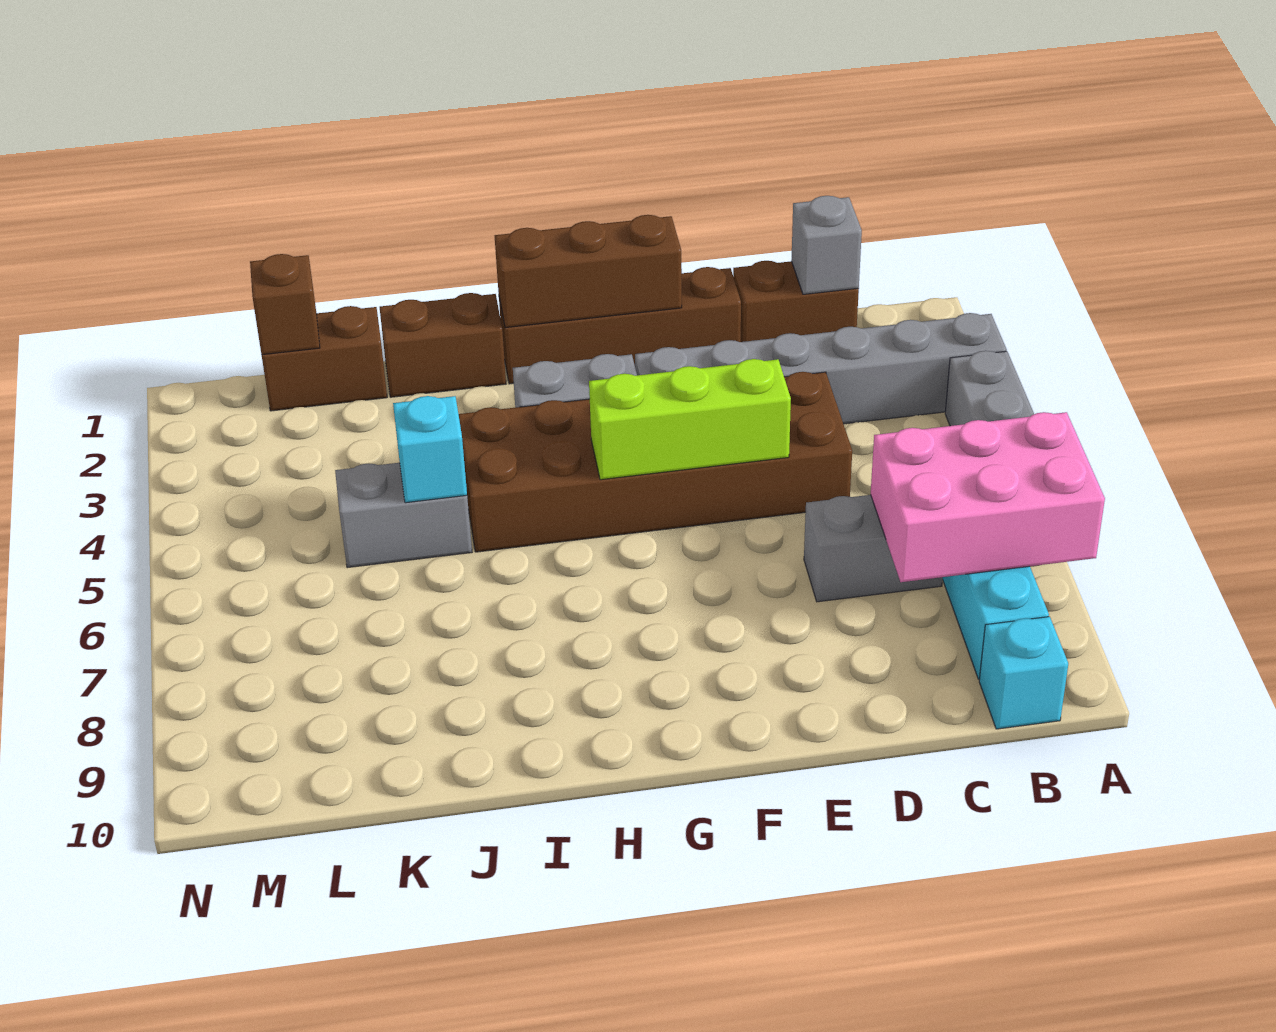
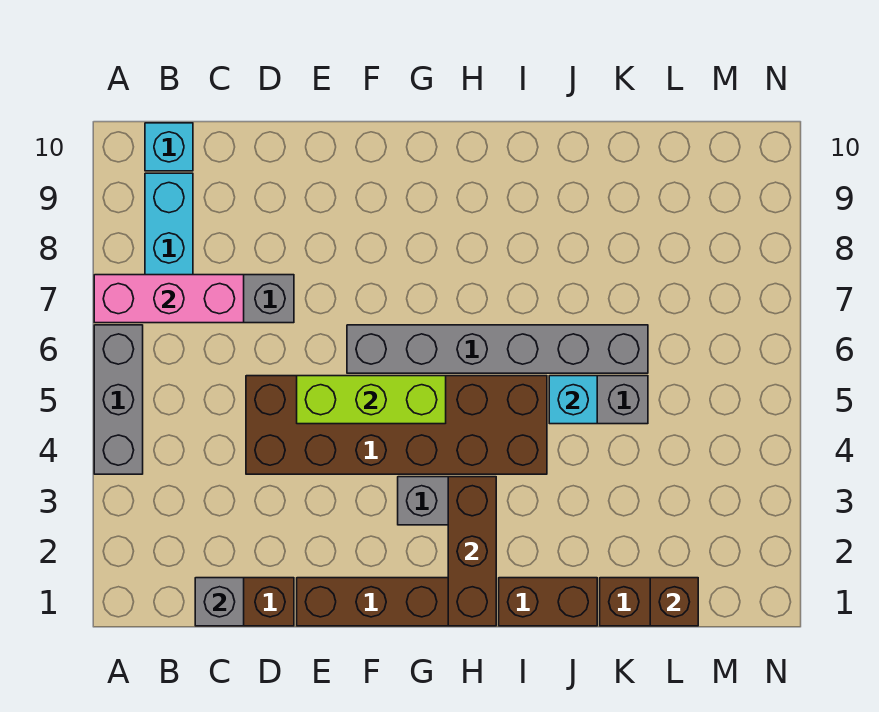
grey 1x6 brick [635,313,1007,424] -> grey 1x6 brick moved to [347,325,648,373]
pink 2x3 brick [871,412,1105,582] -> pink 1x3 brick [94,275,244,323]
brown 1x3 brick [495,215,682,328] -> brown 1x3 brick turned to [448,477,496,626]

